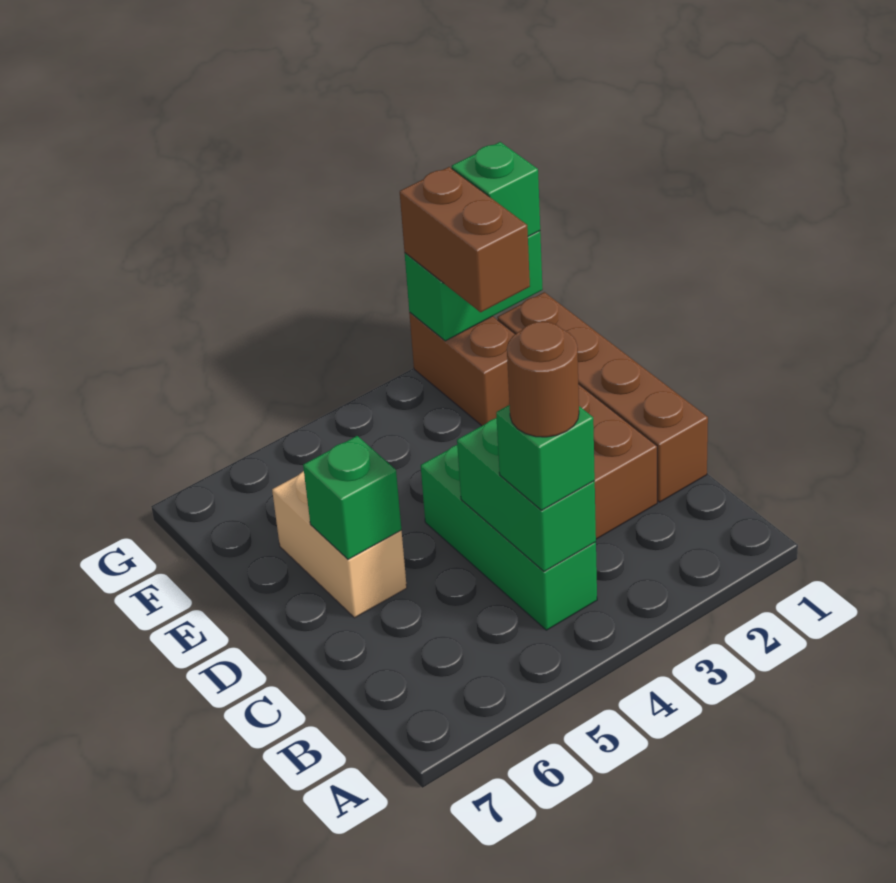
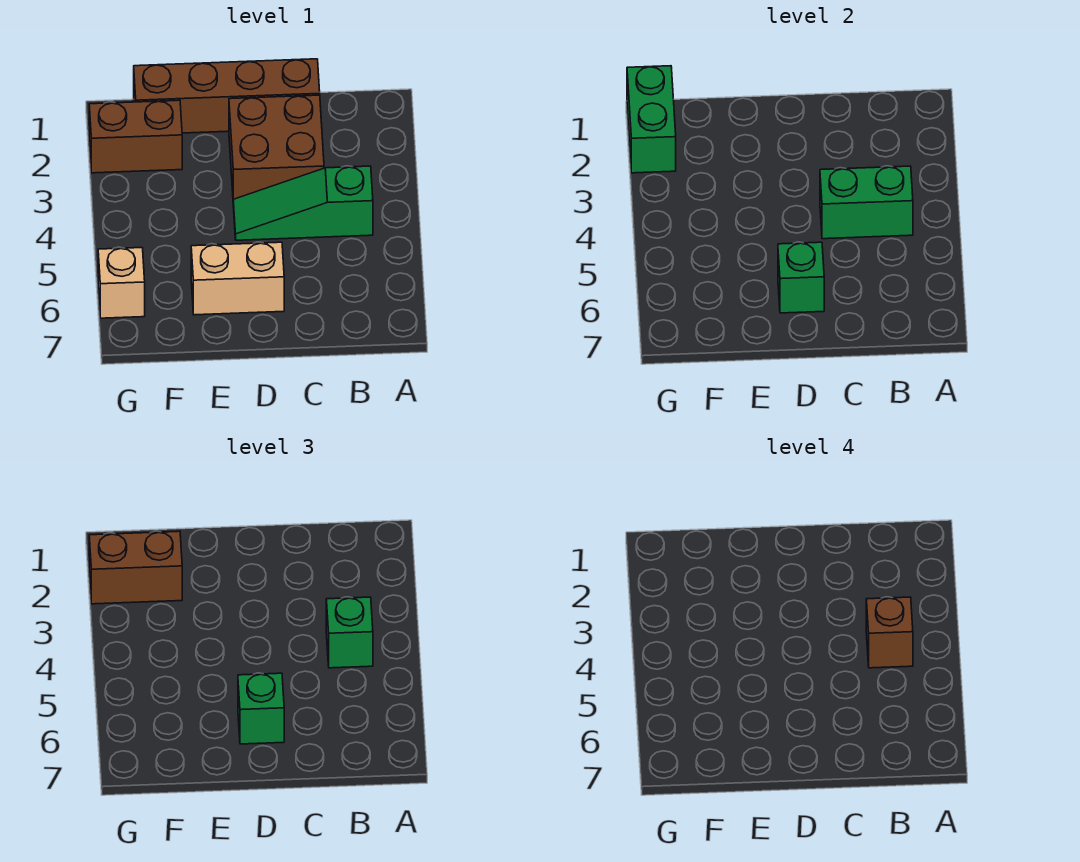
green 1x3 brick [421,445,597,630] -> green 1x3 slope [233,166,373,240]
brown 1x1 round brick [507,322,579,437] -> brown 1x1 brick [866,597,913,668]
green 1x1 brick [452,142,540,236] -> green 1x1 brick moved to [238,673,284,744]
none -> tan 1x1 brick [98,248,145,318]

